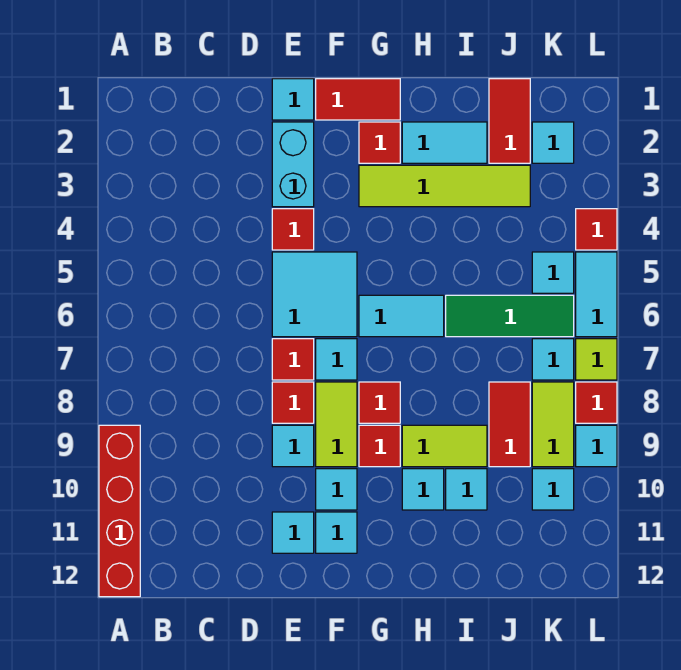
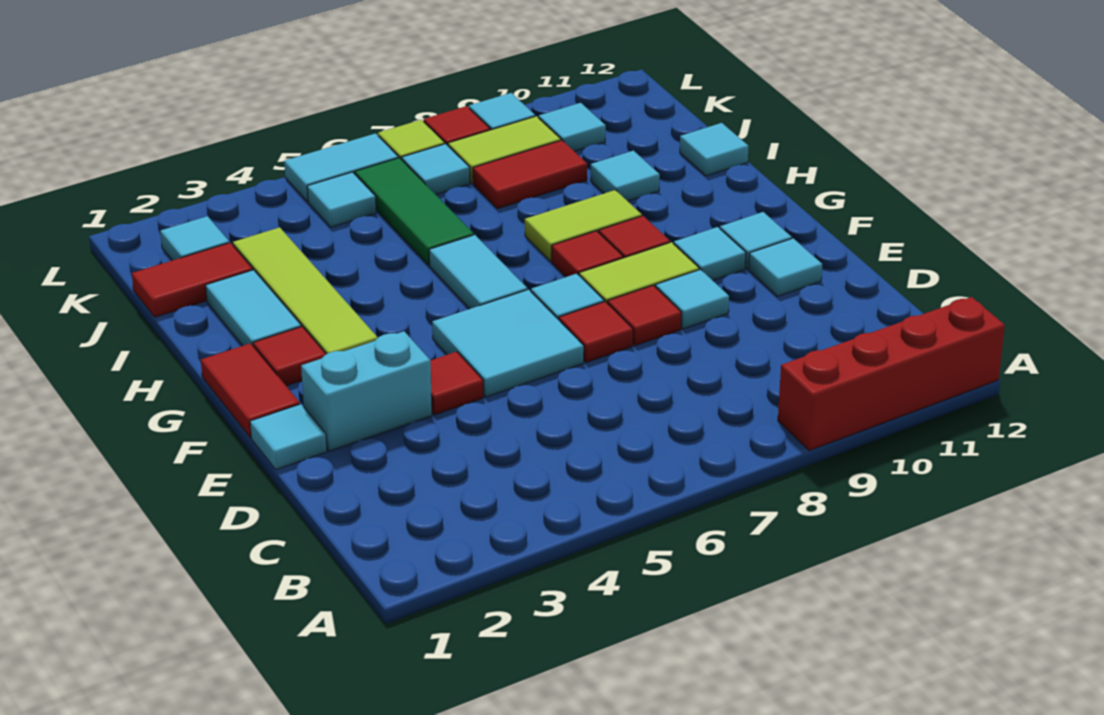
lime 1x2 tile [402,425,487,467] -> lime 1x2 tile turned to [525,190,642,261]
cyan 1x1 tile [402,469,444,510] -> cyan 1x1 tile moved to [680,123,749,176]
red 1x1 tile [576,209,617,250] -> none

